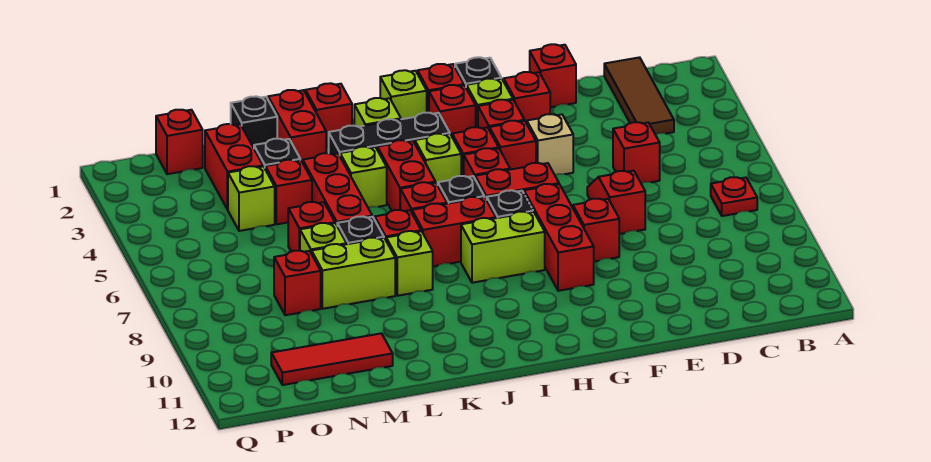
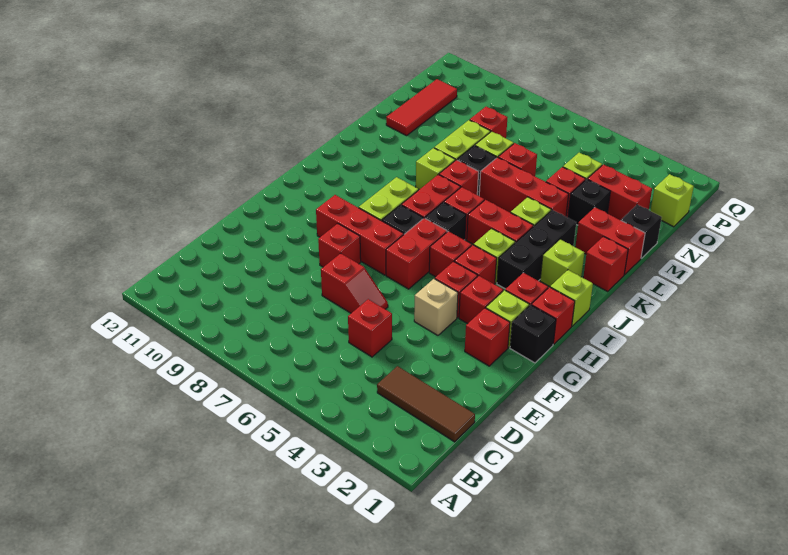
red 1x1 plate [711,177,757,216] -> none
red 1x1 brick [530,44,576,107] -> none
red 1x1 brick [156,110,203,174] -> lime 1x1 brick [651,174,694,227]

